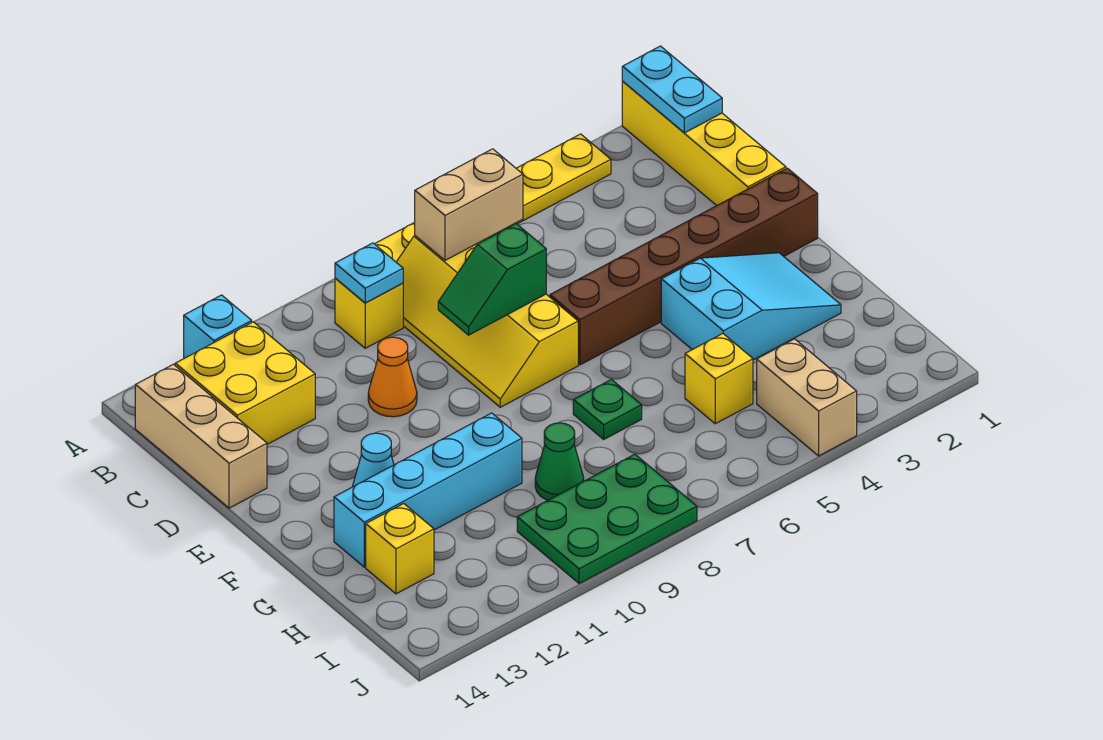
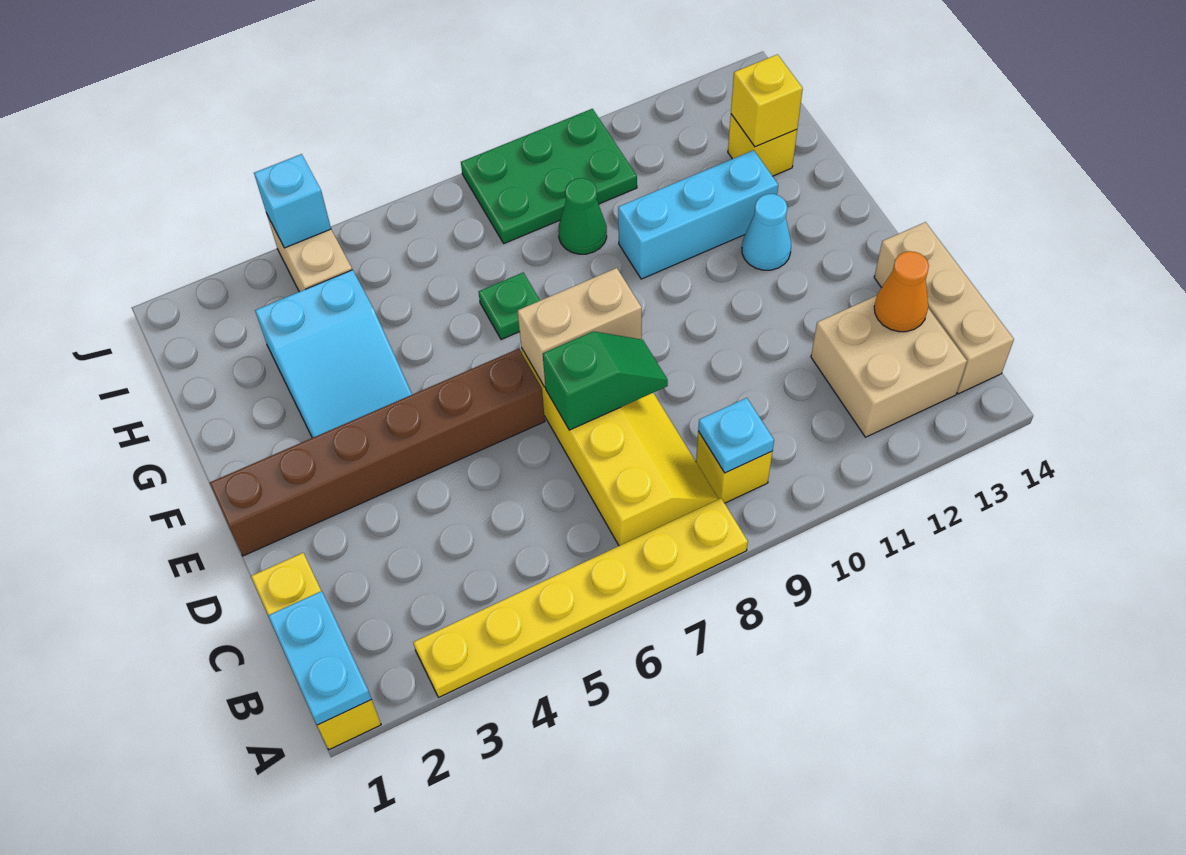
yellow 1x4 brick [622,82,786,206] -> yellow 1x3 brick [251,553,381,750]
cyan 1x1 brick [184,295,252,358] -> cyan 1x1 brick moved to [254,154,331,248]
tan 1x2 brick [415,149,523,260] -> tan 1x2 brick moved to [518,268,642,387]
yellow 2x2 brick [175,322,315,444] -> tan 2x2 brick [811,296,967,437]
orange 1x1 cone [368,337,417,417] -> orange 1x1 cone moved to [874,251,929,332]
cyan 2x3 slope [661,253,841,360] -> cyan 2x3 slope turned to [255,270,412,438]
cyan 1x4 brick [334,413,522,567] -> cyan 1x3 brick [618,150,778,279]
yellow 1x1 brick [685,334,753,424] -> yellow 1x1 brick moved to [731,54,803,147]

